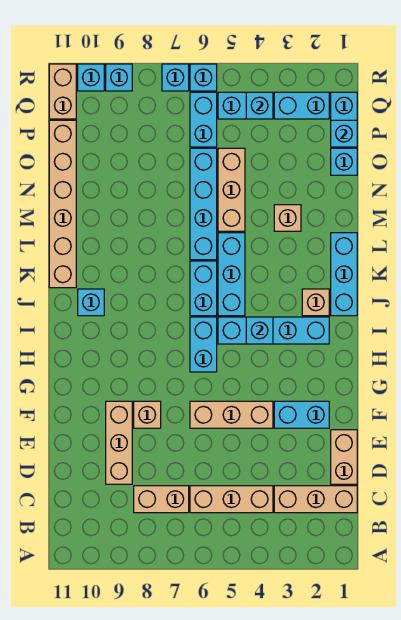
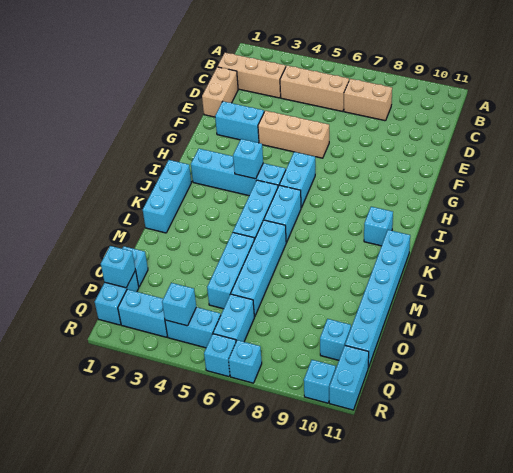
tan 1x3 brick [106,401,132,484] -> none
tan 1x1 brick [134,401,161,428] -> none
tan 1x1 brick [302,289,329,316] -> none
tan 1x6 brick [49,120,76,288] -> cyan 1x6 brick [345,230,410,367]
tan 1x1 brick [274,205,301,231] -> none
tan 1x3 brick [218,148,245,231] -> cyan 1x3 brick [207,232,255,309]
tan 1x2 brick [49,64,76,119] -> cyan 1x2 brick [329,346,369,410]
cyan 1x1 brick [106,64,132,91] -> cyan 1x1 brick moved to [320,319,351,360]

